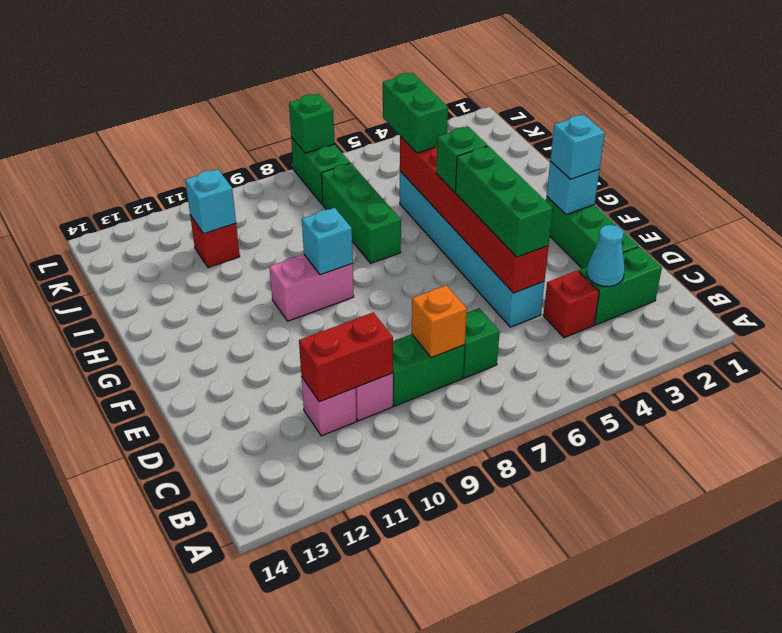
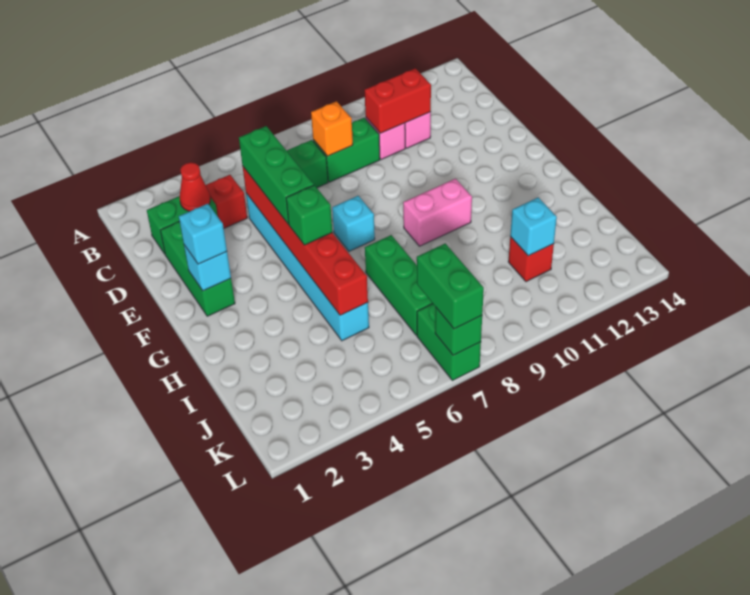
cyan 1x1 cone [587,225,625,286] -> red 1x1 cone [180,162,210,211]
cyan 1x1 brick [302,208,353,275] -> cyan 1x1 brick moved to [332,196,375,251]
green 1x2 brick [383,73,448,153] -> green 1x2 brick moved to [417,243,484,329]

